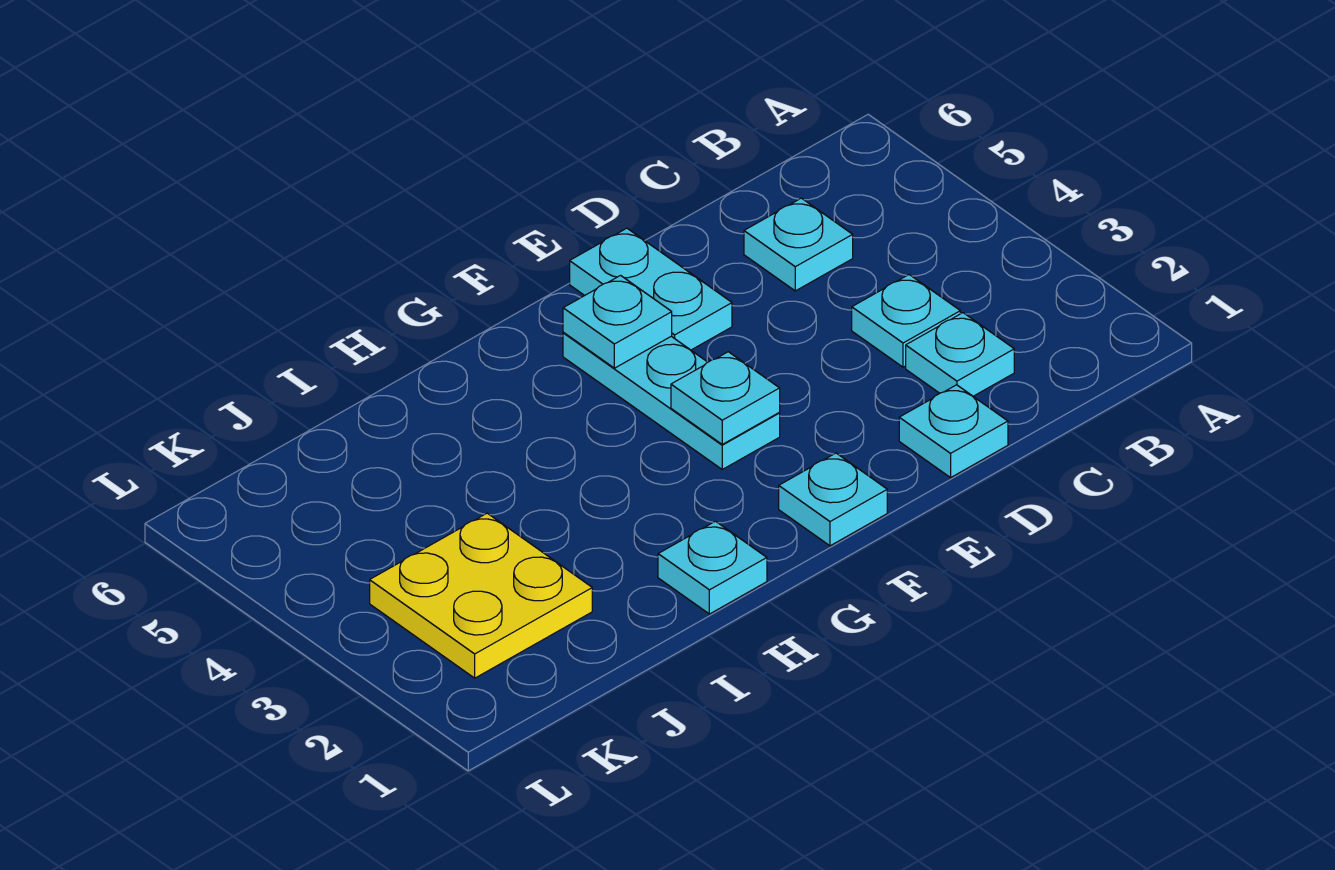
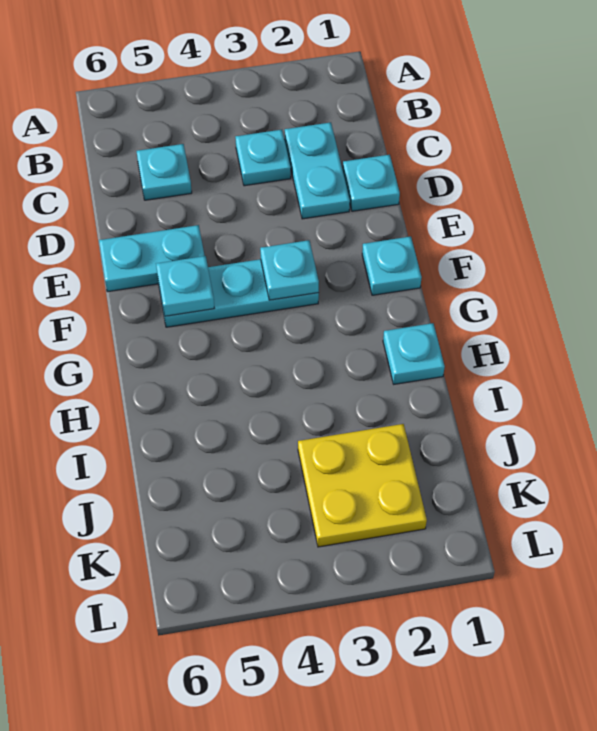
cyan 1x1 plate [906,313,1014,396] -> cyan 1x2 plate [285,122,350,219]

